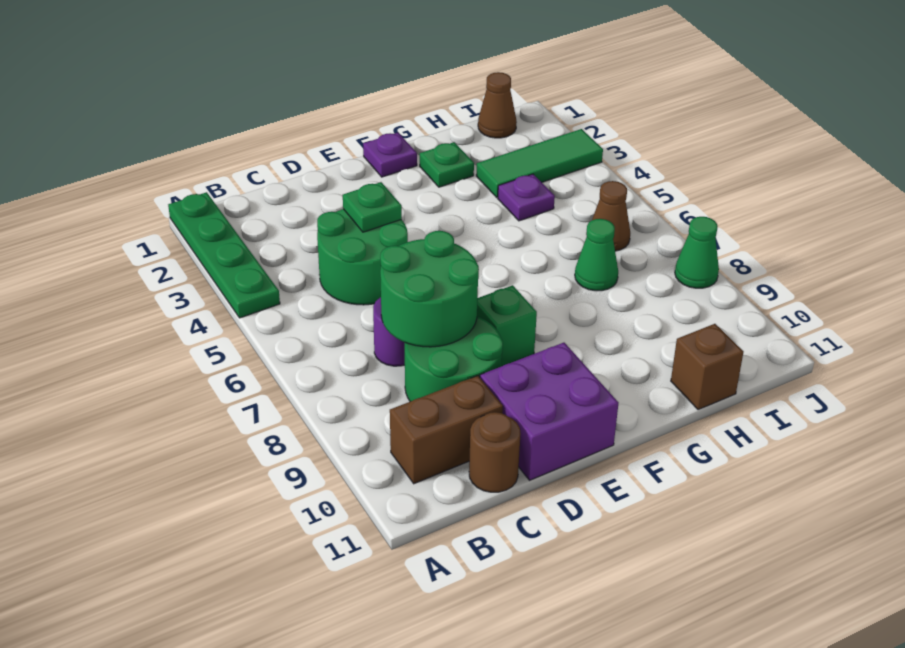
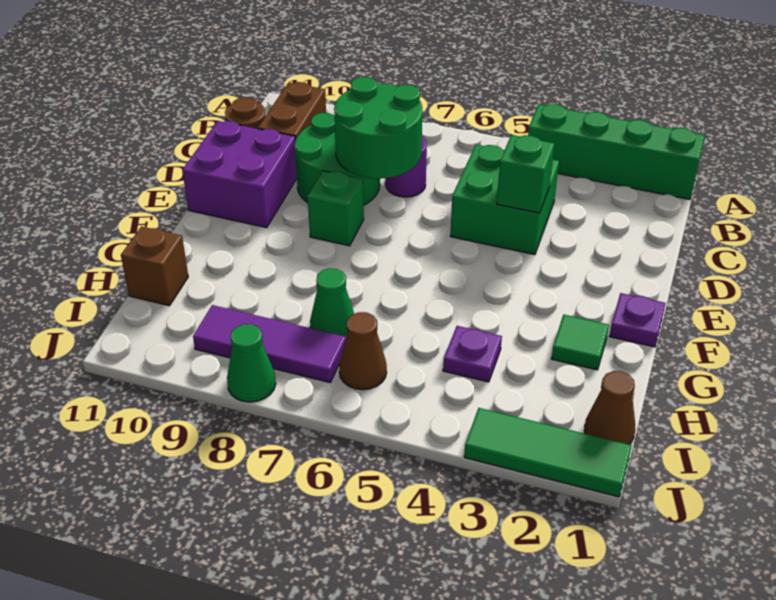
green 1x4 plate [168,192,280,318] -> green 1x4 brick [528,104,705,200]
green 2x2 round brick [317,209,408,305] -> green 2x2 brick [450,145,559,255]
green 1x1 plate [343,182,402,232] -> green 1x1 brick [497,135,554,213]
green 1x1 plate [420,142,474,187] -> green 1x1 tile [551,315,609,370]
green 1x3 tile [476,129,603,198] -> green 1x3 tile turned to [464,408,632,497]
none -> purple 1x3 tile [193,305,346,382]

